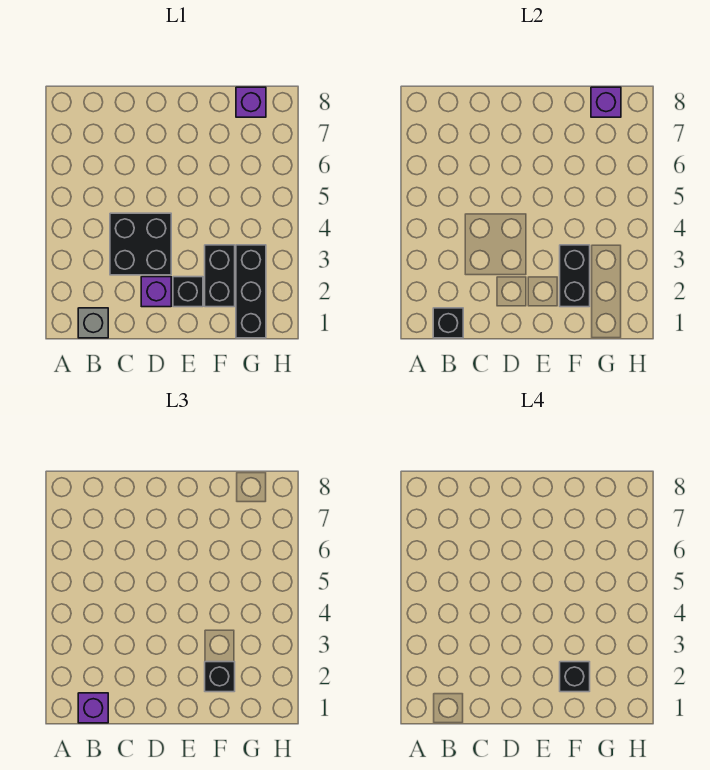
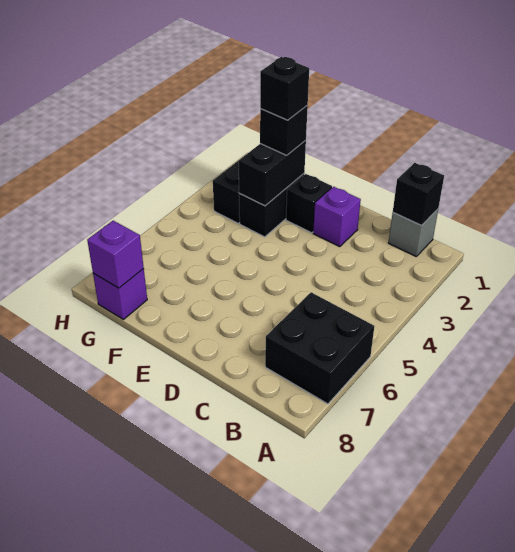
purple 1x1 brick [78,693,108,723] -> none
black 2x2 brick [110,213,171,275] -> black 2x2 brick moved to [265,292,374,404]

